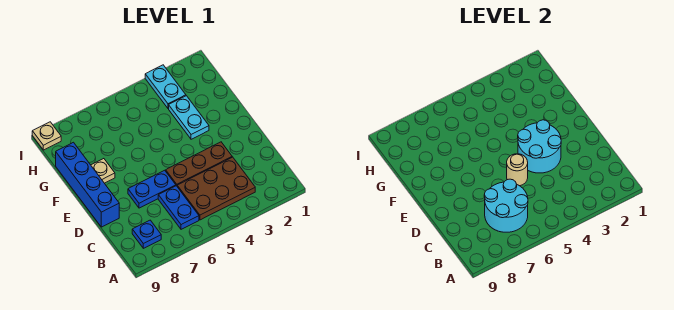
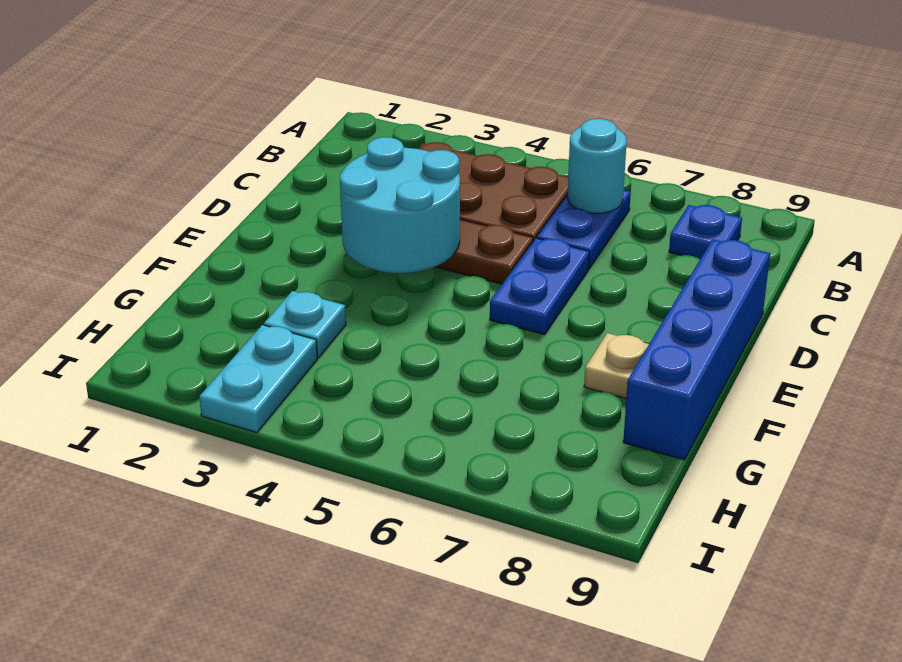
cyan 2x2 round brick [484,179,528,232] -> cyan 1x1 round brick [567,119,627,214]
tan 1x1 round brick [507,154,528,186] -> none
blue 1x2 plate [128,170,176,208] -> blue 1x2 plate turned to [490,238,590,335]
cyan 1x2 plate [169,96,209,139] -> cyan 1x1 plate [264,291,346,358]
tan 1x1 plate [32,122,61,150] -> none

